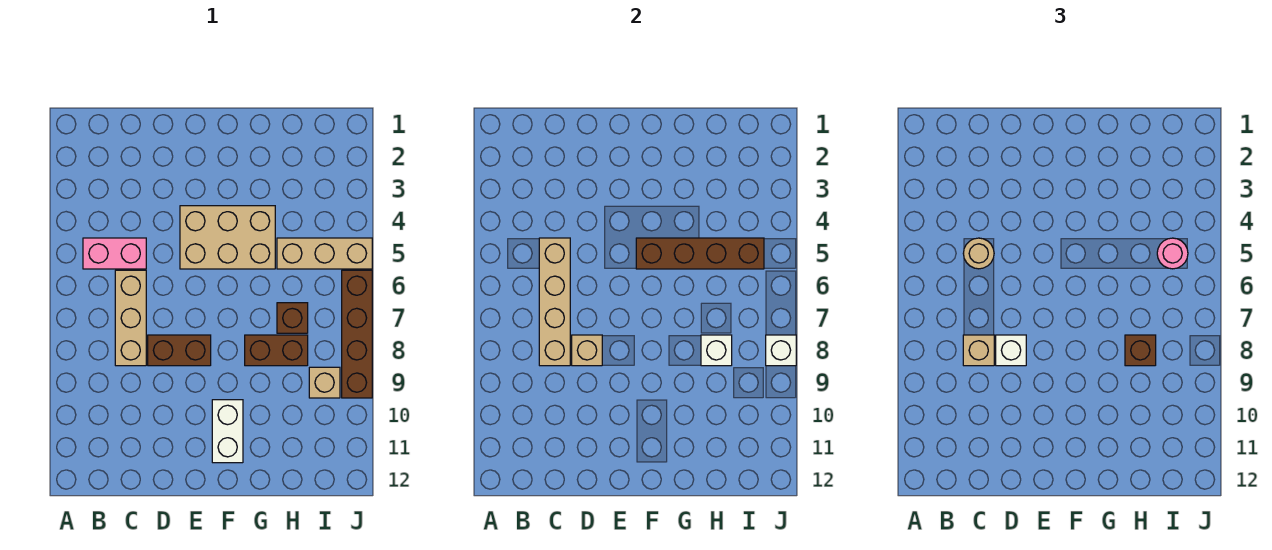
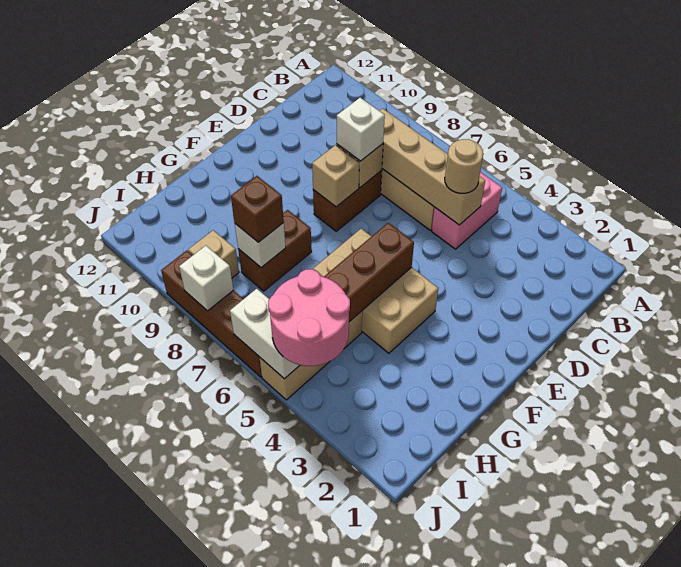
tan 1x1 brick [963,335,994,366] -> tan 1x1 brick moved to [312,145,359,207]
tan 2x3 brick [180,206,275,269] -> tan 2x3 brick turned to [313,229,438,353]
white 1x2 brick [212,400,243,463] -> white 1x2 brick moved to [230,289,300,379]
brown 1x1 brick [277,303,308,333] -> none
pink 1x1 round brick [1157,238,1188,269] -> pink 2x2 round brick [268,269,350,366]

